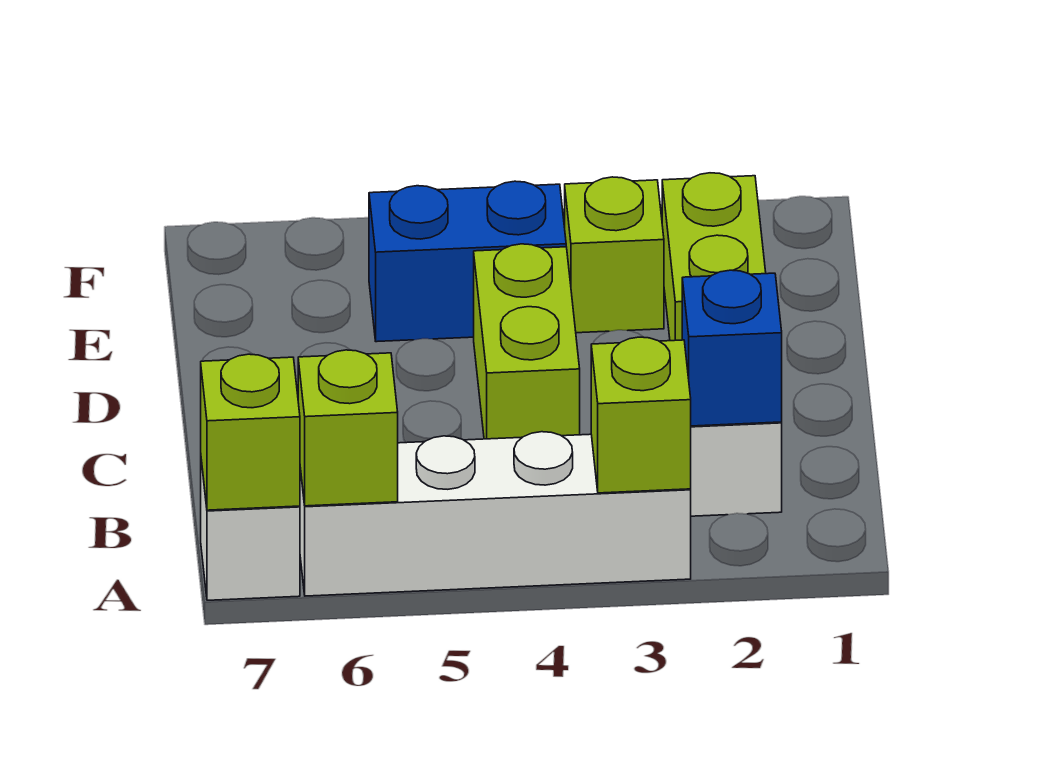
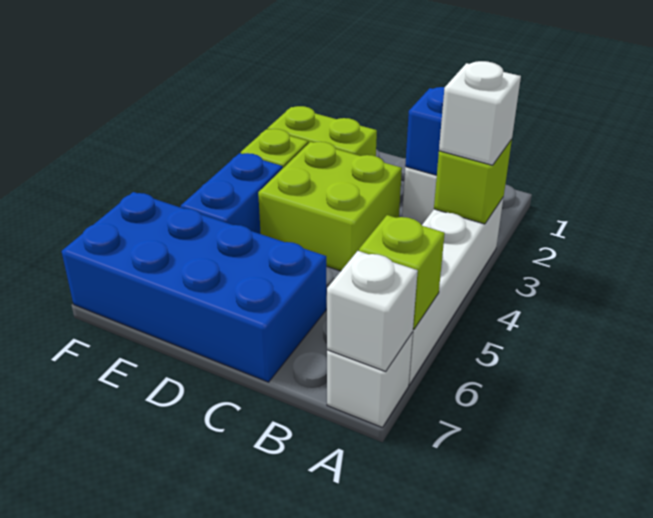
none -> white 1x1 brick [439,61,521,165]
lime 1x1 brick [201,354,300,510] -> white 1x1 brick [327,251,418,372]
lime 1x2 brick [474,244,580,439] -> lime 2x2 brick [258,142,402,271]
none -> blue 2x4 brick [62,192,326,382]

